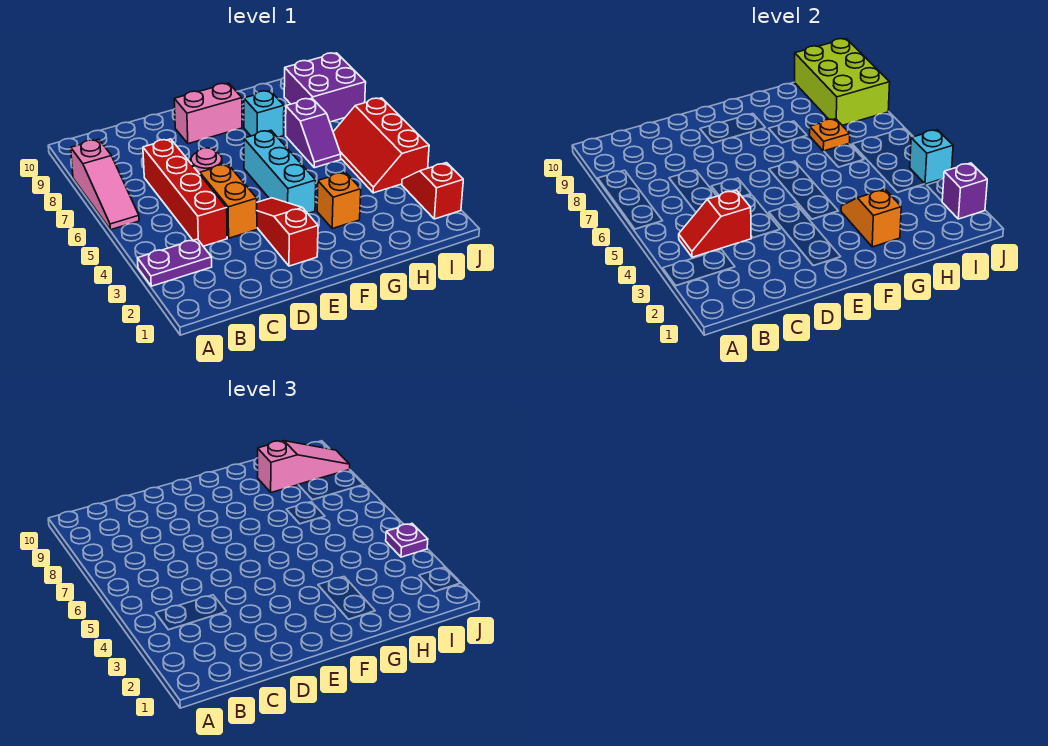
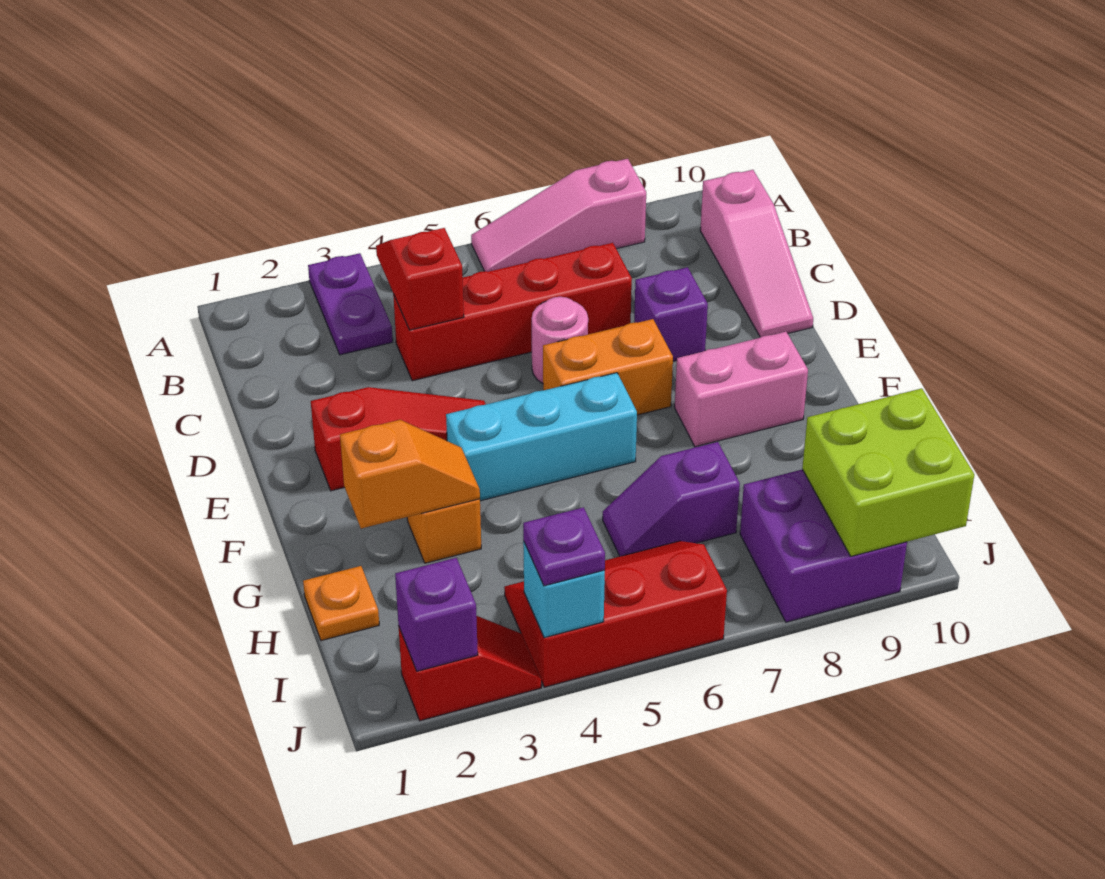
orange 1x2 brick [200,164,257,238] -> orange 1x2 brick moved to [543,319,673,415]
none -> purple 1x1 brick [634,267,708,361]
pink 1x2 brick [174,83,242,144] -> pink 1x2 brick turned to [675,332,808,447]
cyan 1x1 brick [244,91,284,137] -> none
orange 1x1 plate [810,119,850,151] -> orange 1x1 plate moved to [303,566,379,641]
pink 1x3 slope [258,441,350,492] -> pink 1x3 slope moved to [700,170,813,337]
lime 2x3 brick [795,39,890,125] -> lime 2x2 brick [802,388,974,556]

